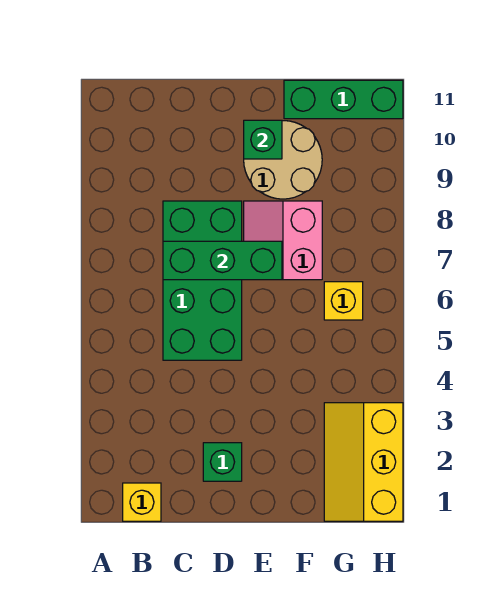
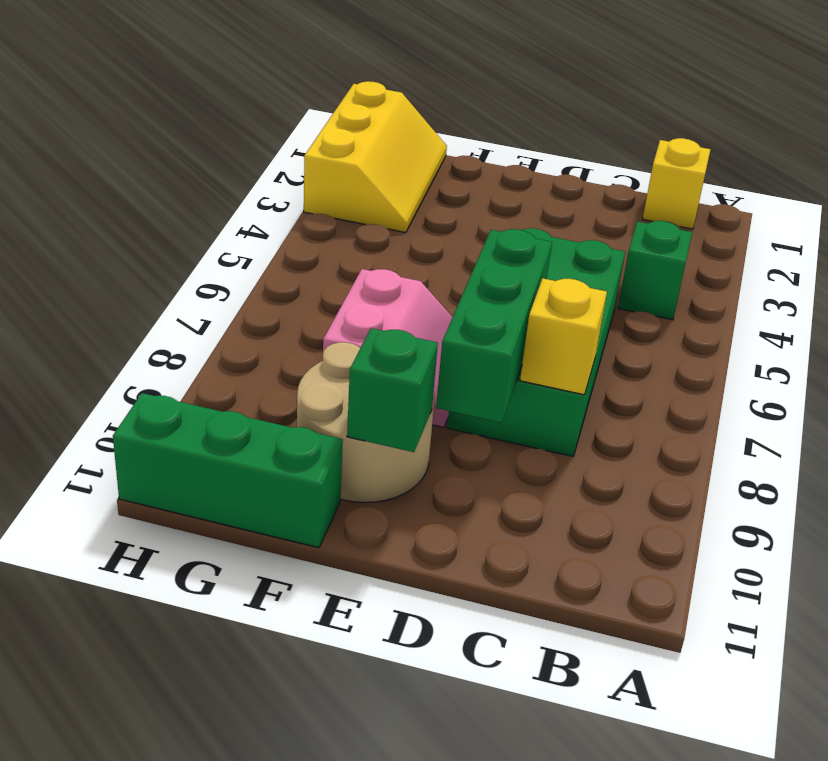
green 1x3 brick [163,241,282,280] -> green 1x3 brick turned to [436,229,552,423]
green 1x1 brick [203,443,242,481] -> green 1x1 brick moved to [618,221,692,320]
yellow 1x1 brick [324,282,363,320] -> yellow 1x1 brick moved to [520,278,607,395]

